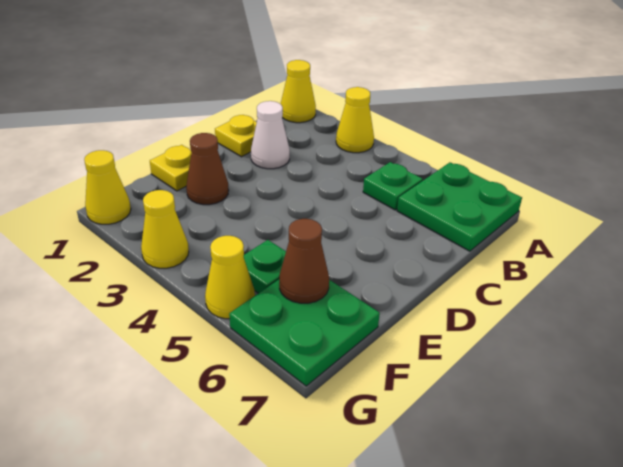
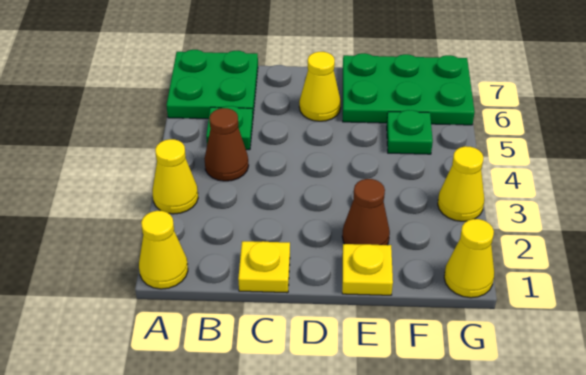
white 1x1 cone [251,101,290,169] -> none
green 2x2 plate [229,280,380,386] -> green 2x3 plate [343,53,475,125]
brown 1x1 cone [279,219,329,303] -> brown 1x1 cone moved to [204,108,249,181]
yellow 1x1 cone [205,236,255,319] -> yellow 1x1 cone moved to [299,52,341,121]

